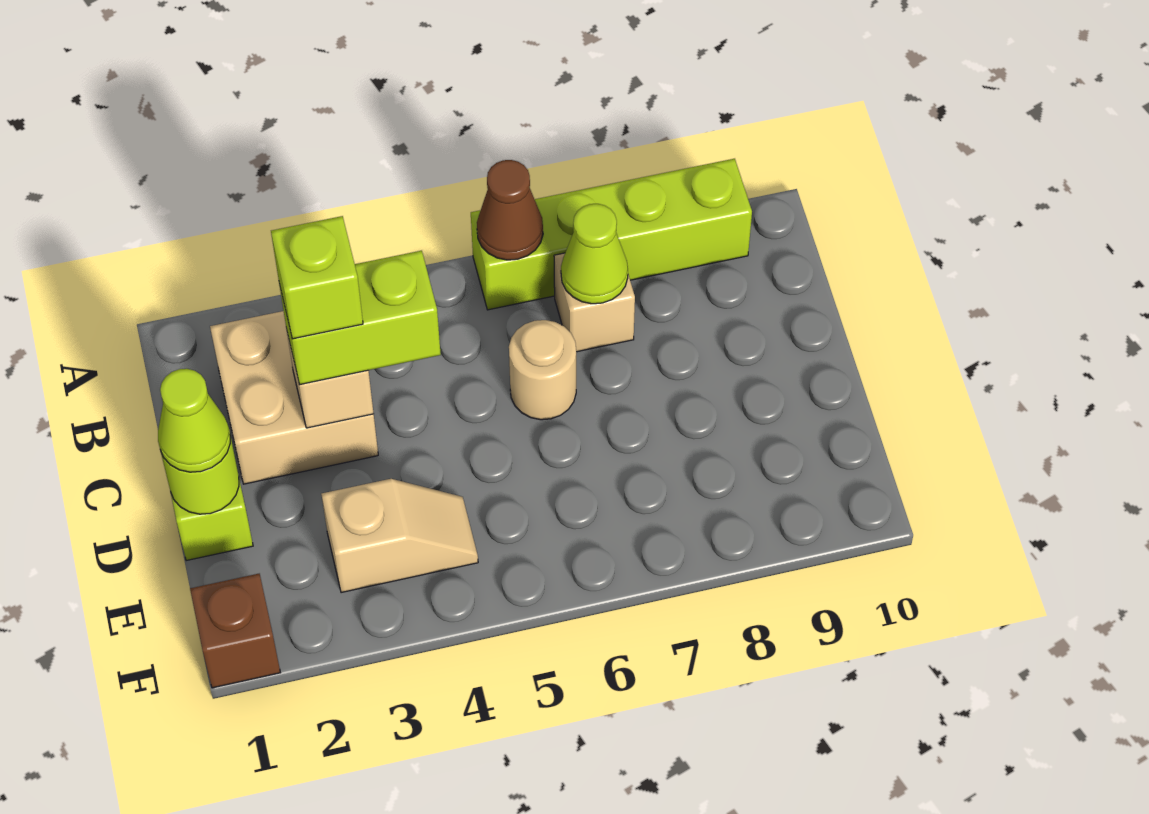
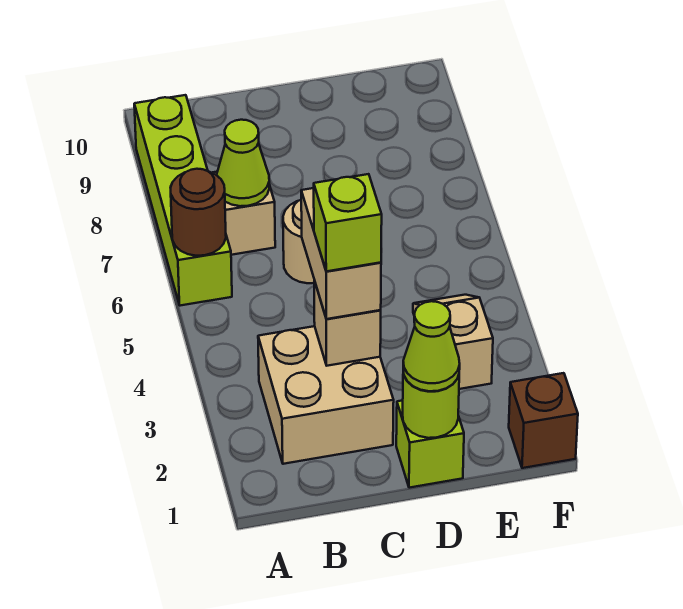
brown 1x1 cone [477,160,543,260] -> brown 1x1 round brick [171,169,226,256]
lime 1x2 brick [279,251,441,385] -> tan 1x2 brick [301,188,381,319]

